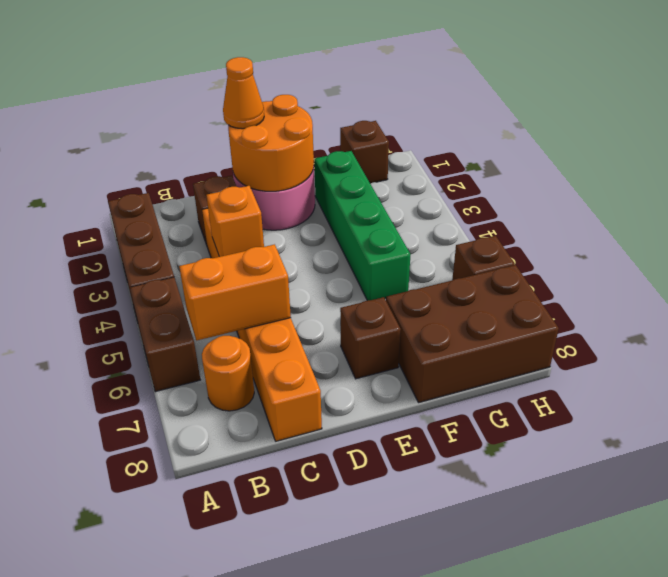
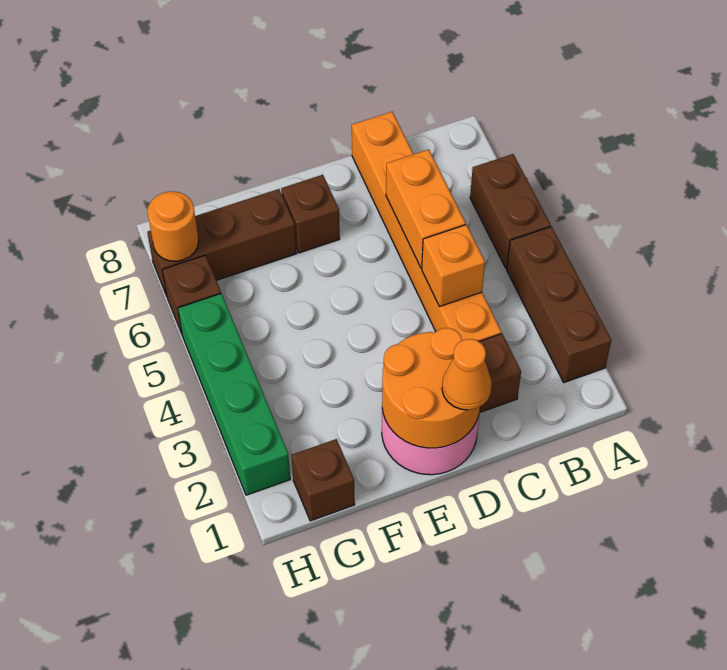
orange 1x2 brick [179,244,291,340] -> orange 1x2 brick turned to [386,149,466,268]
orange 1x1 round brick [202,336,254,411] -> orange 1x1 round brick moved to [147,191,199,261]
green 1x4 brick [314,151,411,301] -> green 1x4 brick moved to [178,294,290,495]
brown 2x3 brick [386,265,559,403] -> brown 1x3 brick [147,189,297,296]

